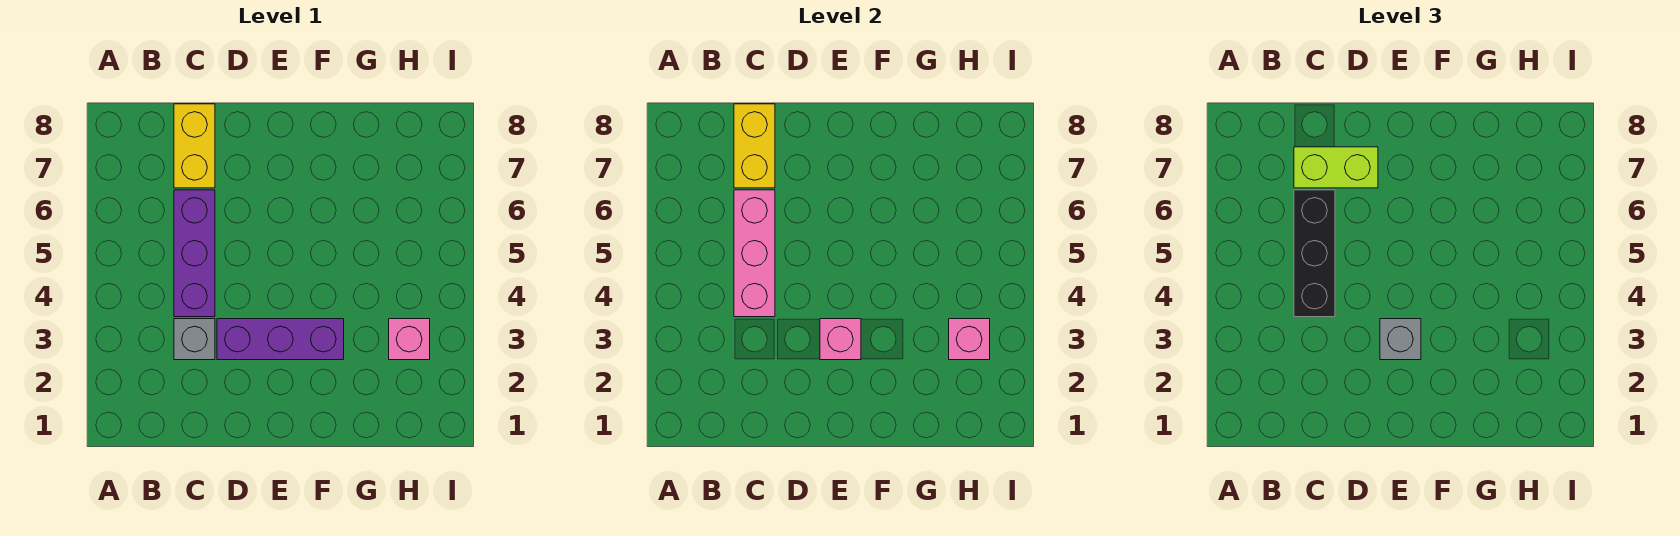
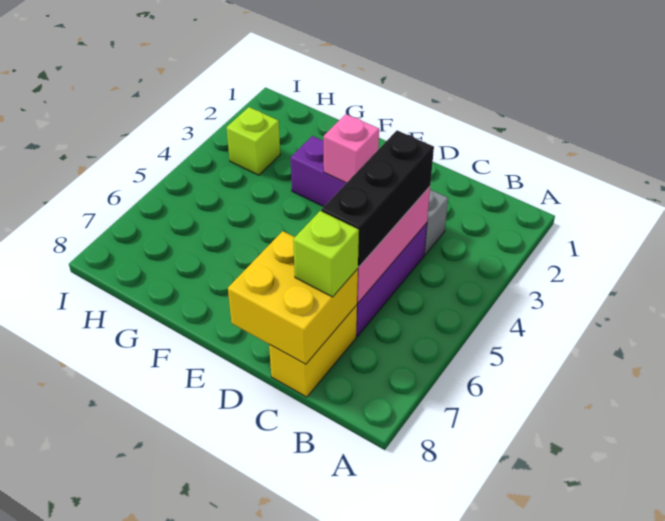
yellow 1x2 brick [734,104,775,188] -> yellow 2x2 brick [228,231,358,364]
lime 1x2 brick [1294,147,1378,188] -> lime 1x1 brick [293,211,359,297]
grey 1x1 brick [1380,319,1421,360] -> none
pink 1x1 brick [389,319,430,360] -> lime 1x1 brick [226,107,280,175]
pink 1x1 brick [949,319,990,360] -> none

